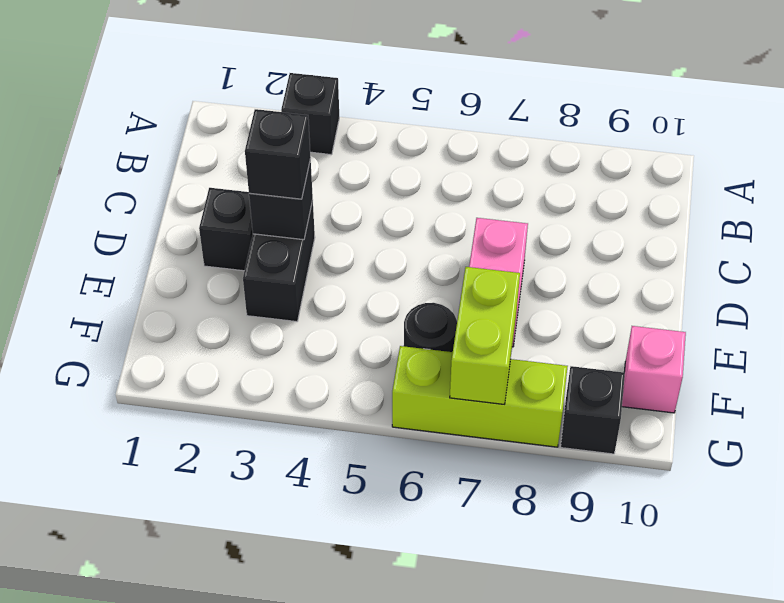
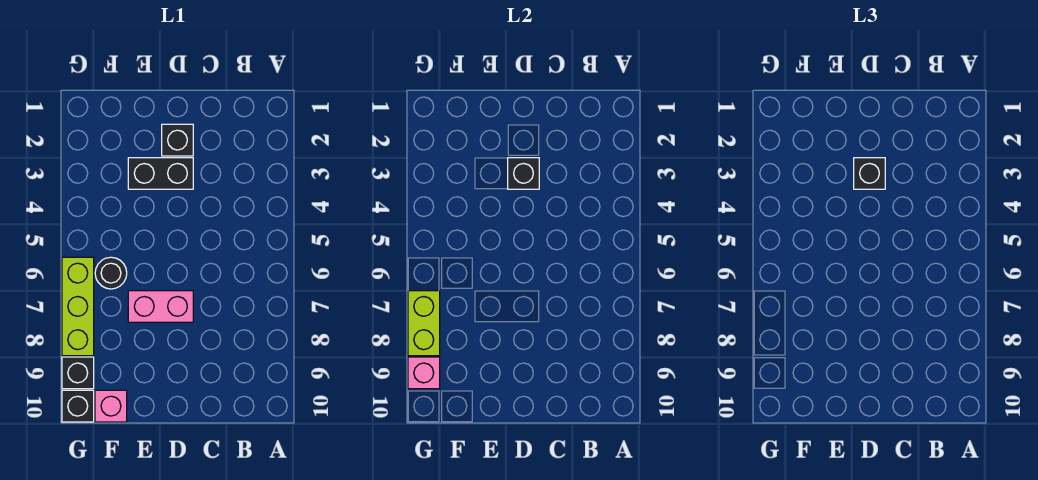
black 1x1 brick [281,73,339,155] -> black 1x1 brick moved to [62,390,94,422]
lime 1x2 brick [450,267,520,404] -> lime 1x2 brick turned to [408,291,440,356]
none -> pink 1x1 brick [408,357,440,389]

